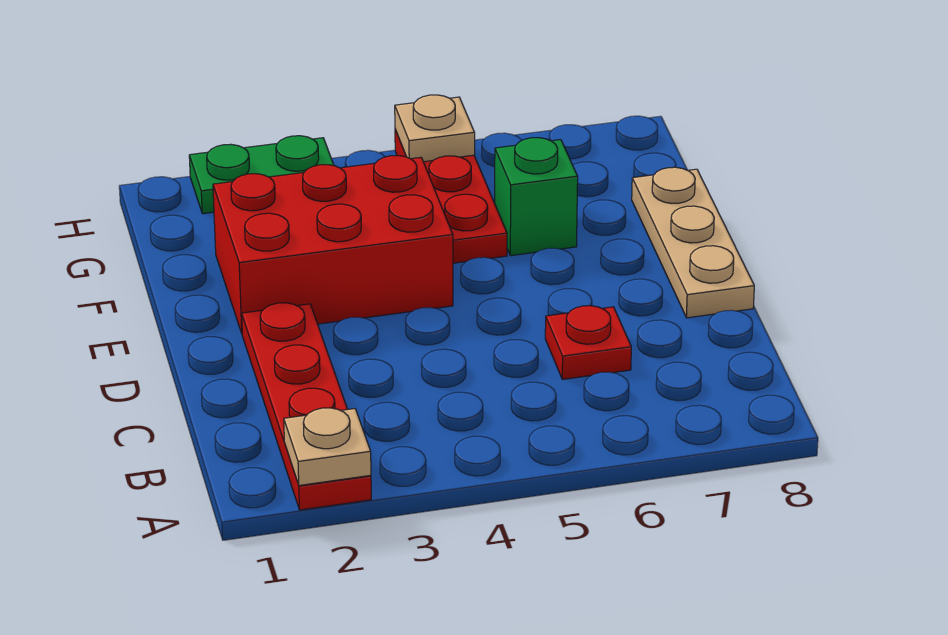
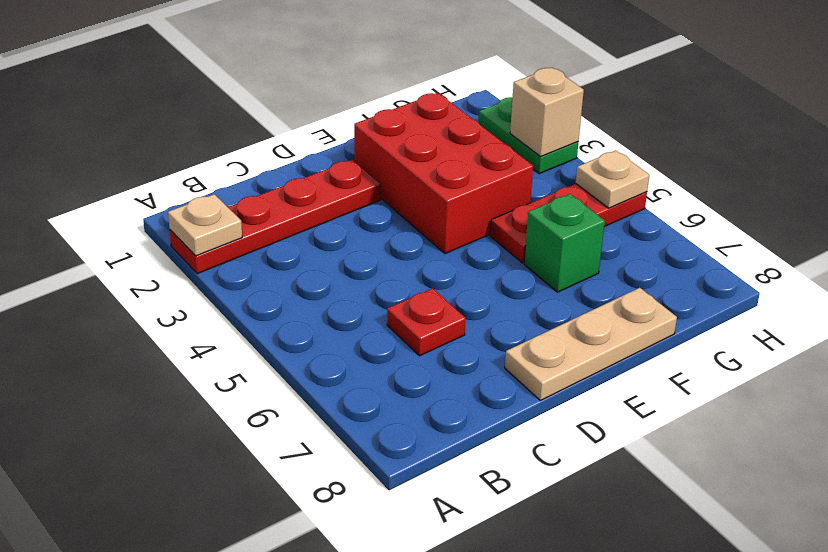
none -> tan 1x1 brick [510,68,584,156]

